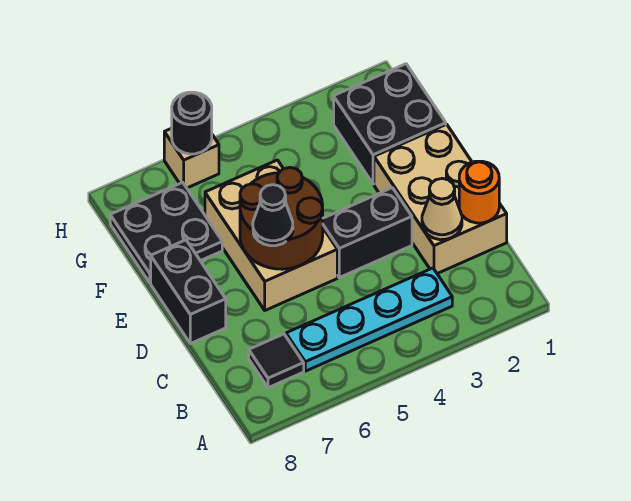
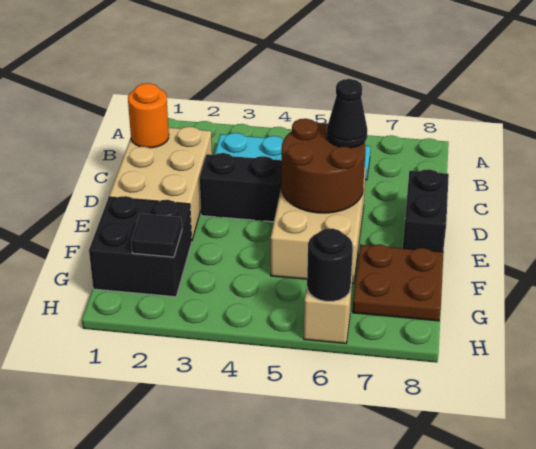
black 1x1 tile [249,334,304,388] -> black 1x1 tile moved to [131,214,182,257]
tan 1x1 cone [422,178,462,240] -> none
black 2x2 plate [110,182,222,283] -> brown 2x2 plate [353,244,443,321]

